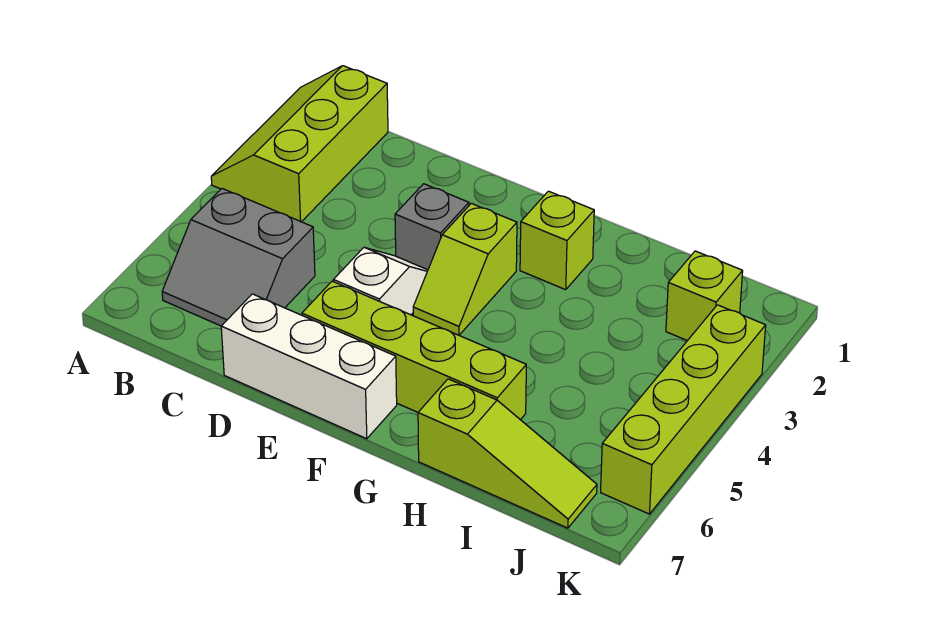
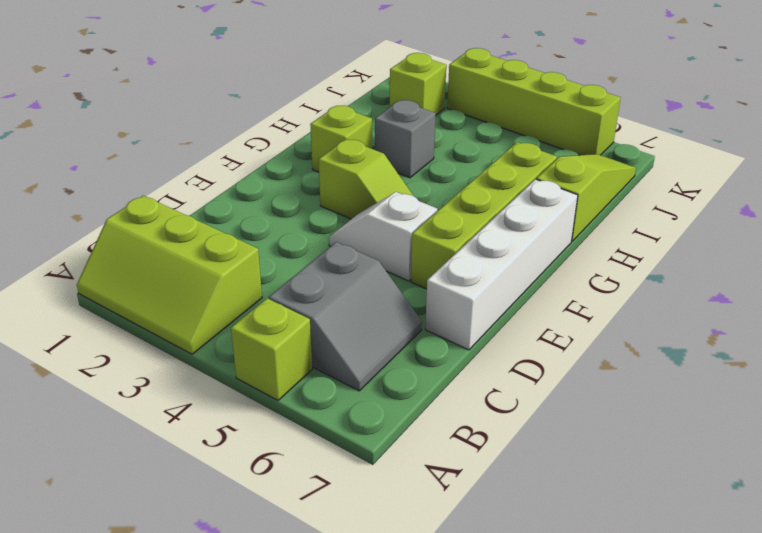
none -> lime 1x1 brick [231,298,312,400]
white 1x3 brick [221,294,397,439] -> white 1x4 brick [425,179,578,350]
grey 1x1 brick [395,184,469,270] -> grey 1x1 brick moved to [375,100,436,178]

